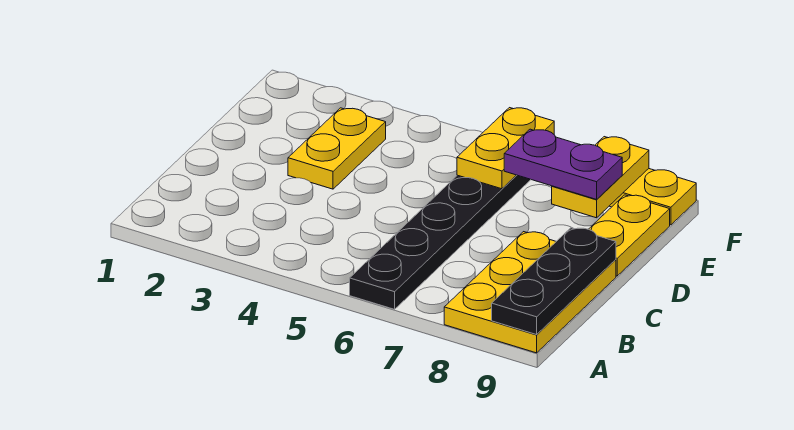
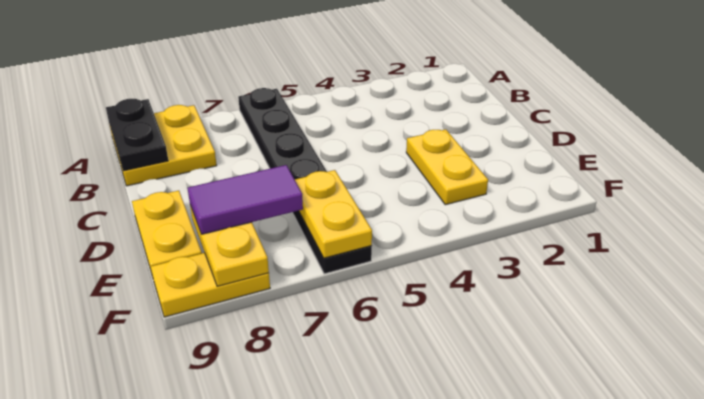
yellow 2x3 plate [444,232,616,353] -> yellow 2x2 plate [110,105,217,186]
black 1x3 plate [492,228,616,335] -> black 1x2 plate [106,99,168,171]
purple 1x2 plate [504,129,622,199] -> purple 1x2 tile [187,165,303,234]

